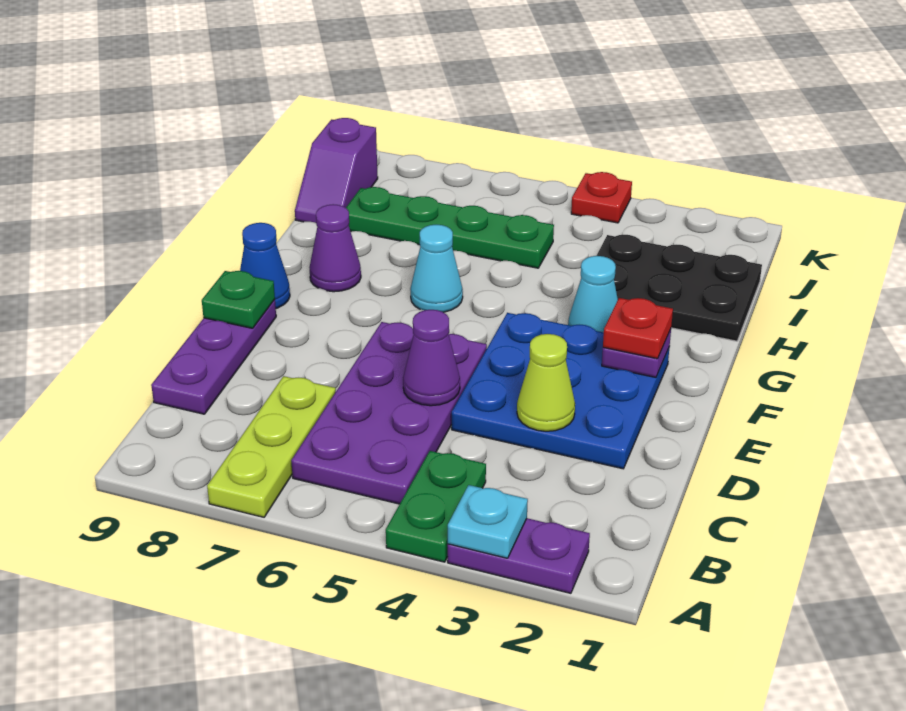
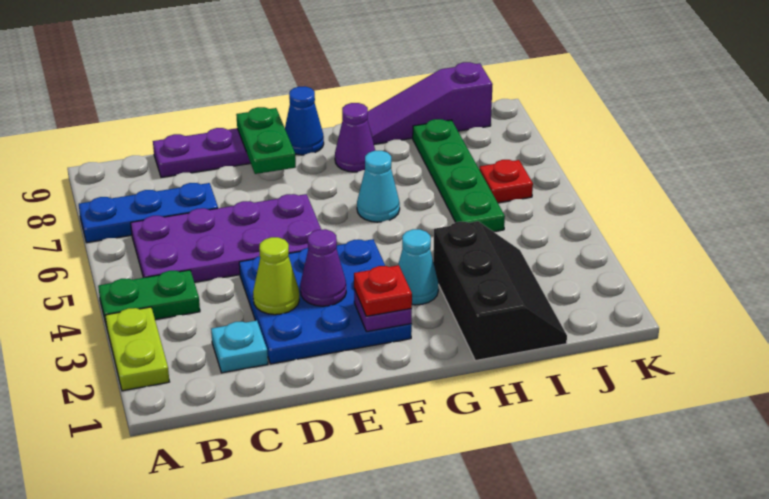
purple 1x2 plate [448,518,590,593] -> lime 1x2 plate [105,307,169,391]
cyan 1x1 plate [448,485,528,558] -> cyan 1x1 plate moved to [211,320,268,373]
lime 1x3 plate [207,376,336,517] -> blue 1x3 plate [79,183,218,242]
purple 1x1 cone [403,310,460,406] -> purple 1x1 cone moved to [300,229,346,306]
green 1x1 plate [202,271,275,328] -> green 1x2 plate [236,107,296,174]
black 2x3 plate [597,235,762,341] -> black 2x3 slope [433,221,567,361]
purple 1x2 slope [295,118,378,223] -> purple 1x3 slope [368,62,493,144]
red 1x1 plate [571,172,632,223] -> red 1x1 plate moved to [479,159,533,203]

